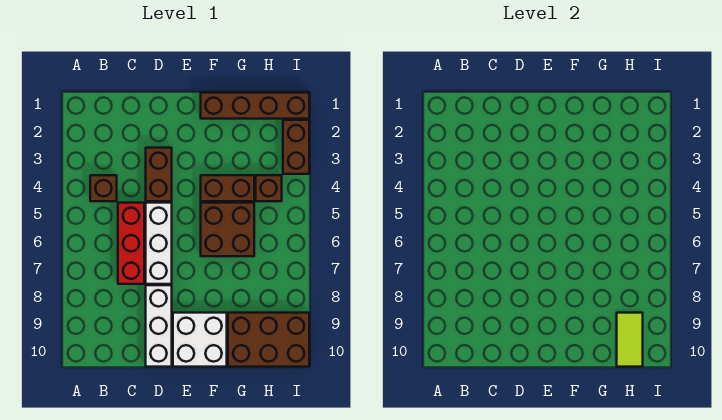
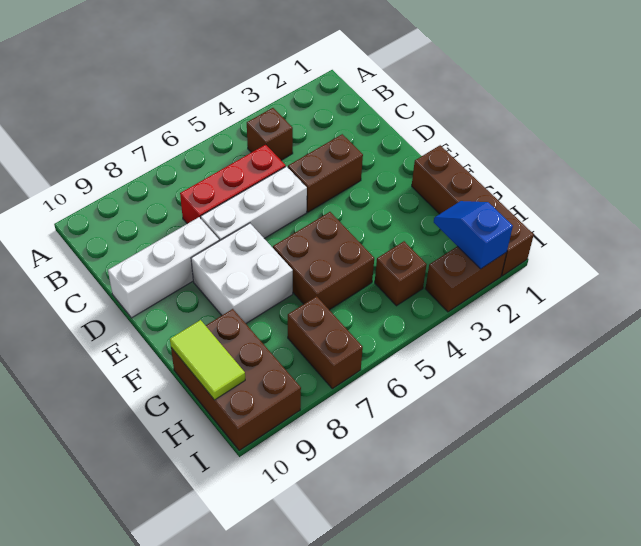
white 2x2 brick [173,313,227,367] -> white 2x2 brick moved to [191,223,293,323]
brown 1x2 brick [201,175,254,201] -> brown 1x2 brick moved to [288,296,363,389]
none -> blue 1x2 slope [434,201,513,269]
lime 1x2 tile [617,313,643,367] -> lime 1x2 tile turned to [170,320,245,400]

